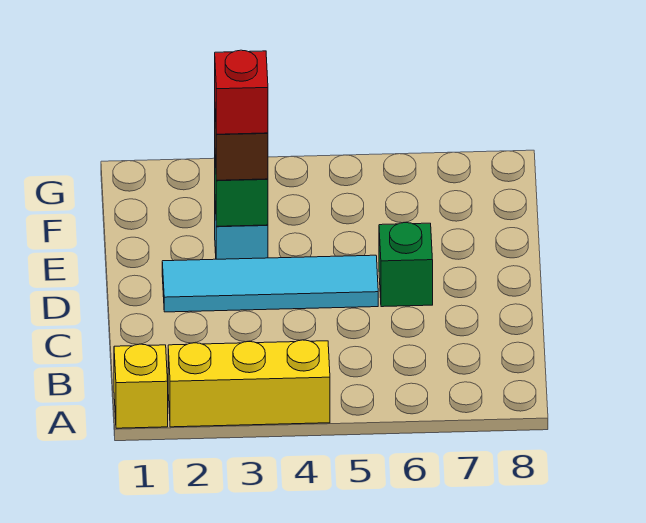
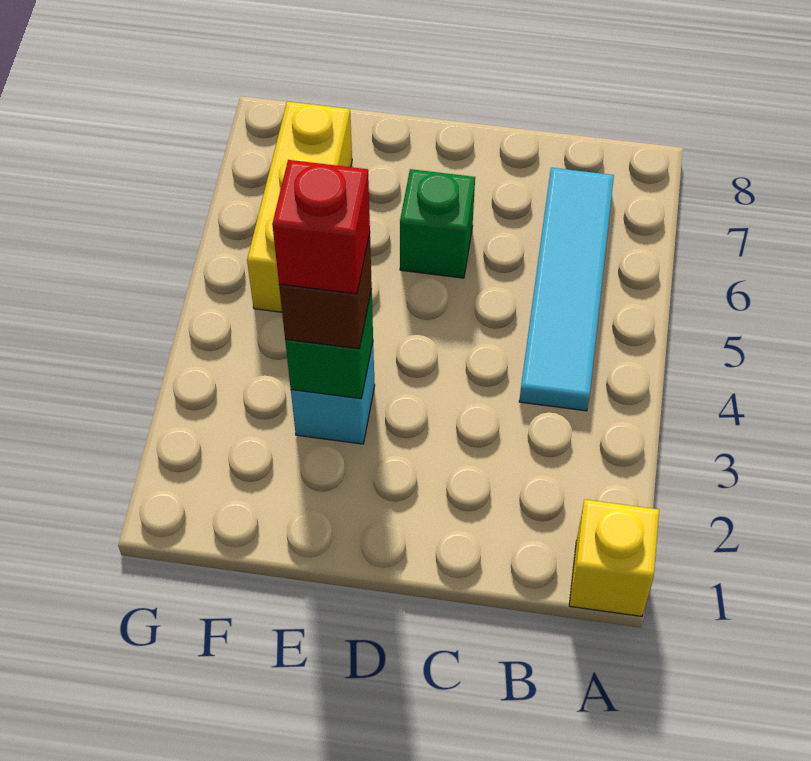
yellow 1x3 brick [168,340,330,427] -> yellow 1x3 brick moved to [247,102,352,312]
cyan 1x4 tile [162,255,378,312] -> cyan 1x4 tile moved to [519,168,614,411]

